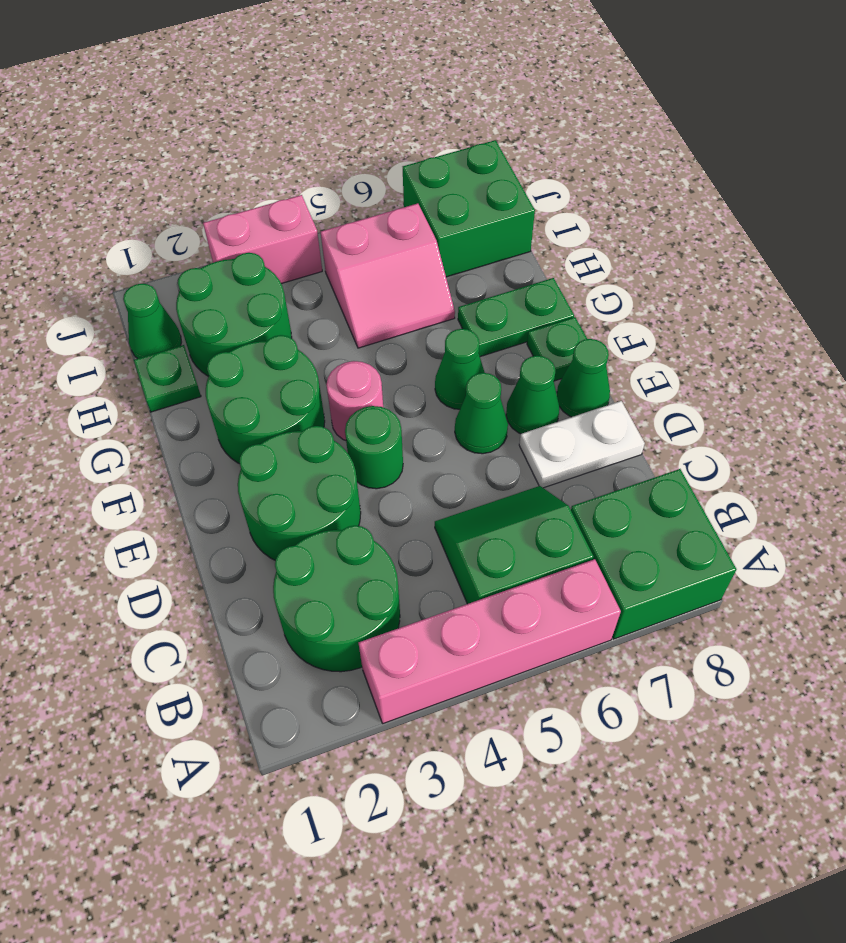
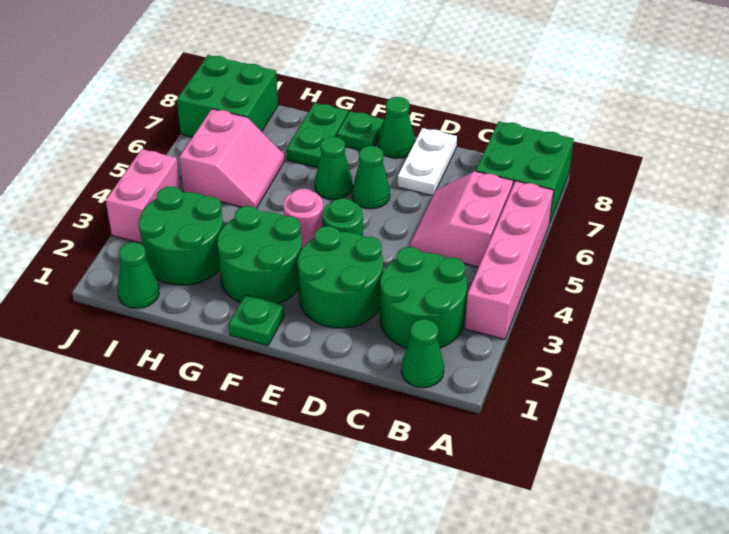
green 2x2 slope [435,486,594,604] -> pink 2x2 slope [410,171,513,267]
green 1x1 cone [506,356,559,434] -> green 1x1 cone moved to [401,319,444,388]
green 1x1 plate [134,345,201,412] -> green 1x1 plate moved to [229,295,284,346]

